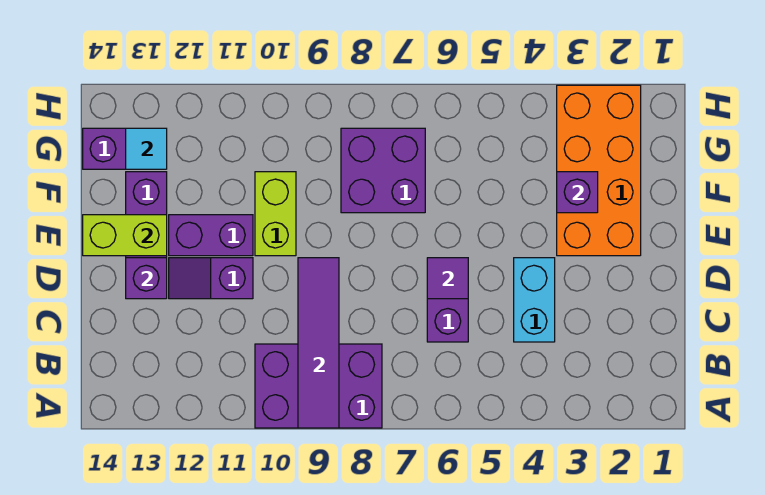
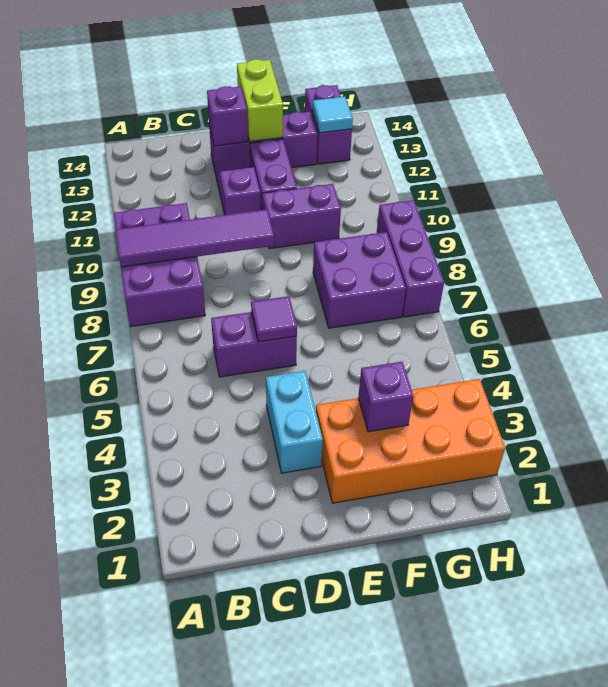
cyan 1x2 brick [514,258,555,342] -> cyan 1x2 brick turned to [266,371,323,473]
lime 1x2 brick [255,172,296,256] -> purple 1x2 brick [262,184,341,249]
none -> purple 1x3 brick [377,200,444,317]

